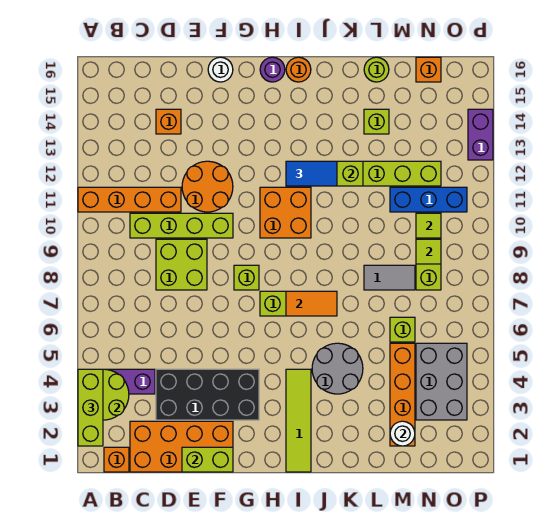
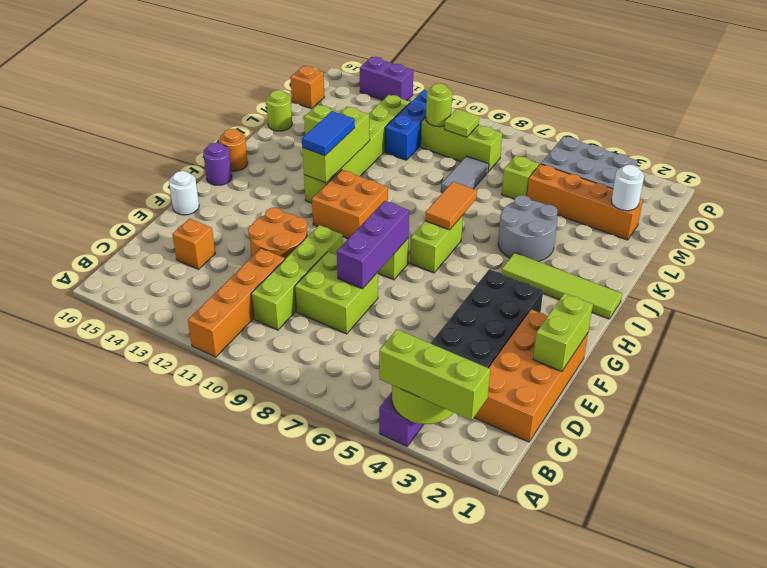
orange 1x1 brick [104,447,129,472] -> none
none -> purple 1x3 brick [337,201,409,289]
lime 1x1 tile [416,213,441,238] -> lime 1x1 round brick [426,84,452,127]

